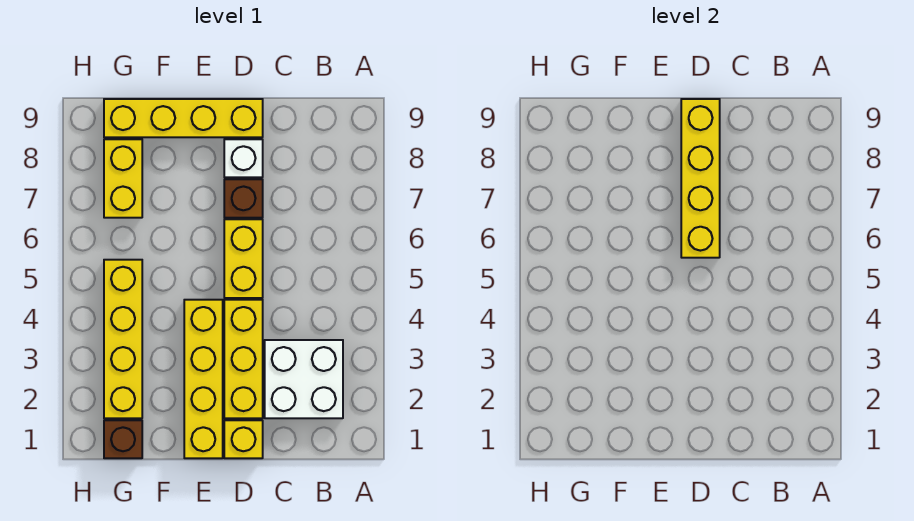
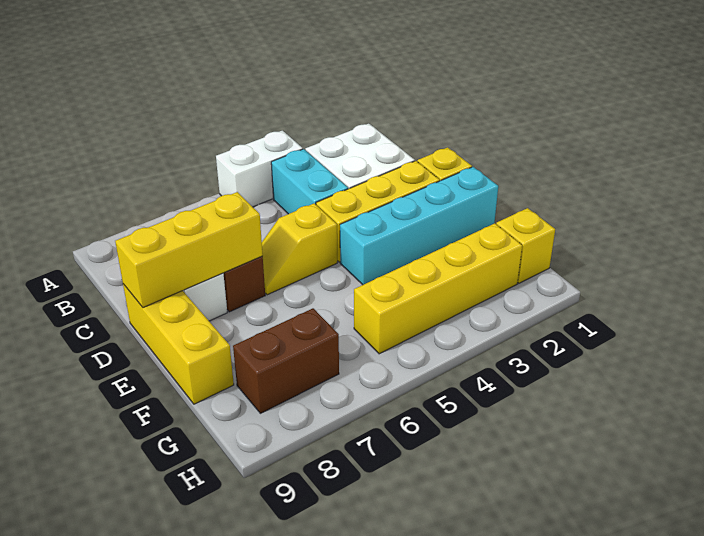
none -> white 1x2 brick [216,131,303,207]
none -> cyan 1x2 brick [271,149,348,214]
yellow 1x2 brick [224,219,263,298] -> yellow 1x2 slope [262,203,337,295]
yellow 1x4 brick [681,99,720,258] -> yellow 1x3 brick [115,192,263,307]
yellow 1x4 brick [104,99,263,137] -> yellow 1x3 brick [123,284,234,404]
yellow 1x4 brick [184,300,223,458] -> cyan 1x4 brick [340,167,498,285]
brown 1x1 brick [104,420,142,458] -> yellow 1x1 brick [496,208,555,283]
yellow 1x2 brick [104,139,142,218] -> brown 1x2 brick [233,308,339,413]

